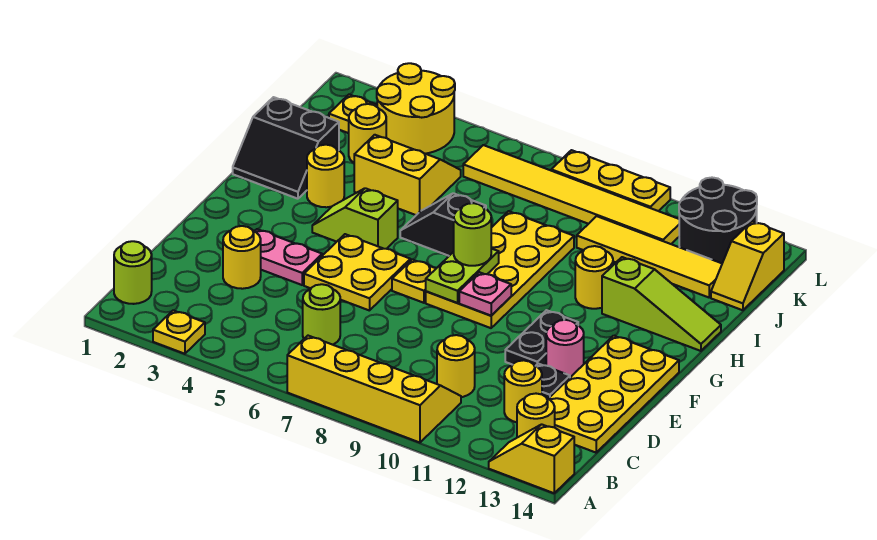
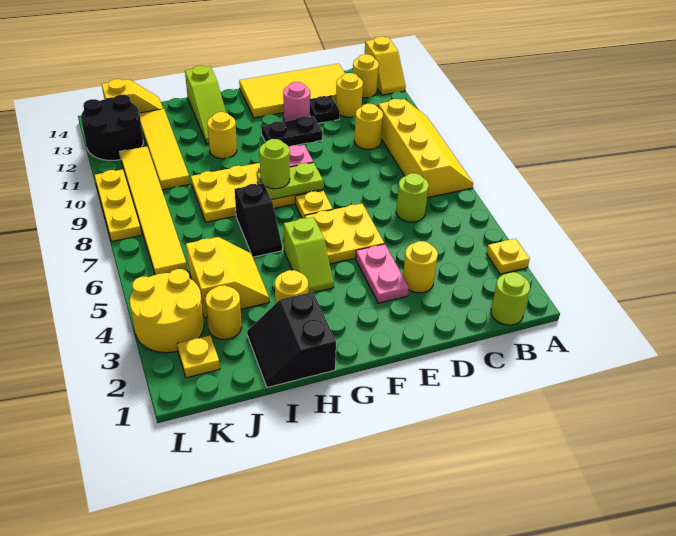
yellow 2x4 slope [287,336,461,443] -> yellow 2x4 slope turned to [378,99,473,198]
yellow 2x4 plate [549,336,679,453] -> yellow 2x4 tile [239,63,345,118]
black 2x2 slope [233,97,339,199] -> black 2x2 slope turned to [247,292,336,387]
lime 1x3 slope [602,257,721,351] -> lime 1x3 slope turned to [185,66,226,144]
yellow 2x2 slope [354,135,461,215] -> yellow 2x2 slope turned to [186,237,269,317]

